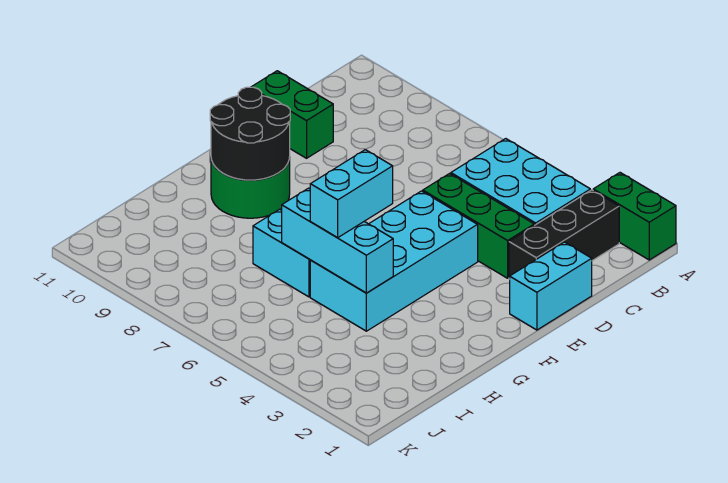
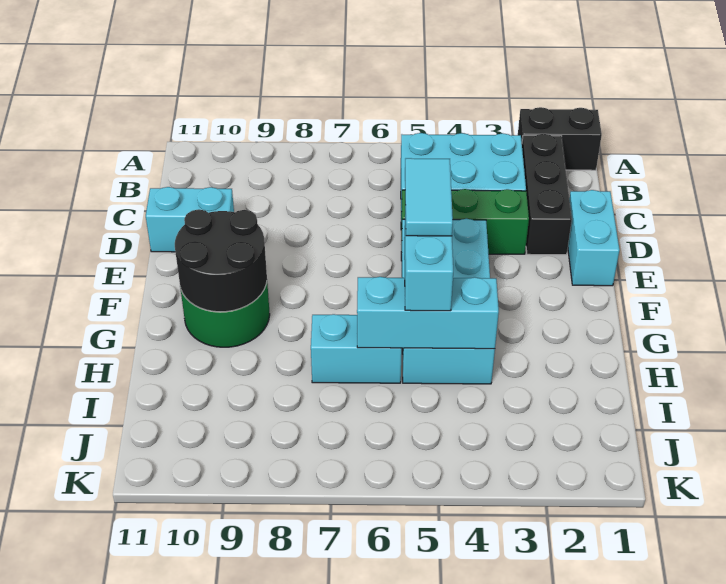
green 1x2 brick [593,173,676,260] -> black 1x2 brick [518,107,602,170]
green 1x2 brick [252,71,333,158] -> cyan 1x2 brick [146,187,234,252]
none -> cyan 1x2 tile [405,158,453,236]

